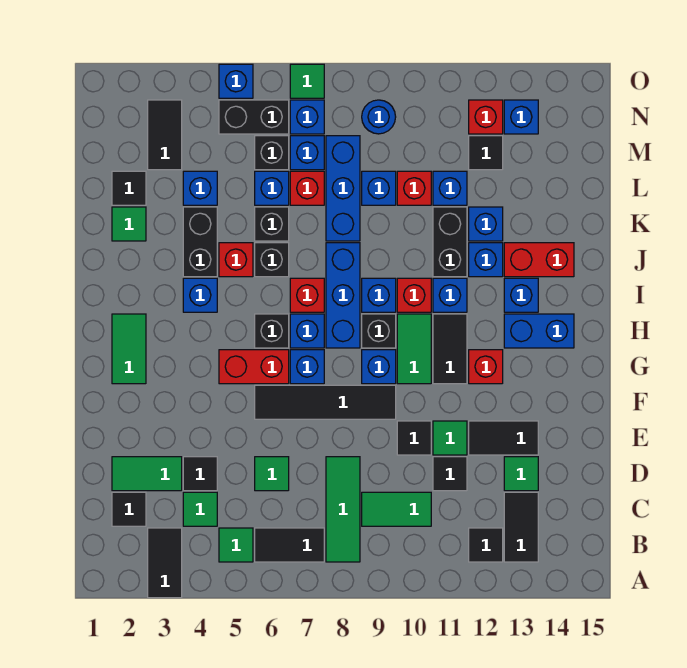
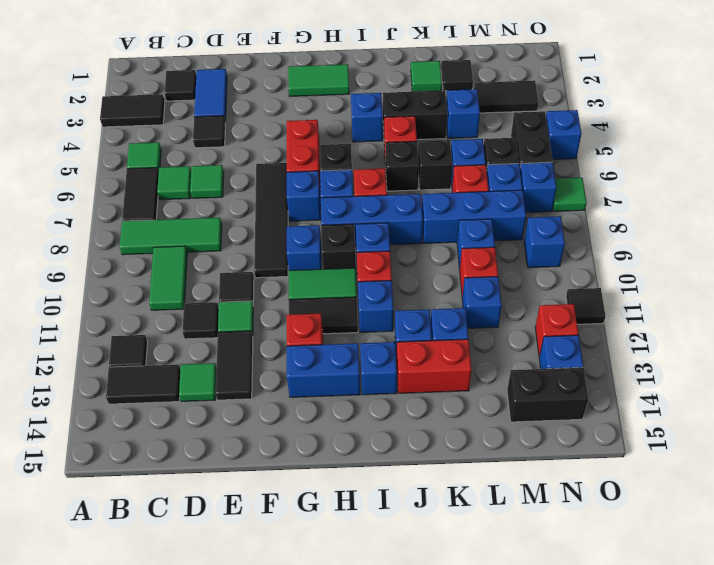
green 1x1 tile [183,492,217,526] -> green 1x1 tile moved to [157,166,191,200]
green 1x2 tile [112,457,182,491] -> blue 1x2 tile [194,69,227,122]
blue 1x2 brick [504,314,574,348] -> blue 1x2 brick turned to [287,343,360,397]
black 1x2 brick [433,207,467,277] -> black 1x2 brick moved to [507,367,588,422]
red 1x2 brick [504,243,574,277] -> red 1x2 brick turned to [396,339,471,393]
black 1x1 tile [469,136,503,170] -> black 1x1 tile moved to [566,288,605,324]
blue 1x1 round brick [362,100,396,134] -> blue 1x1 brick [524,216,565,268]

